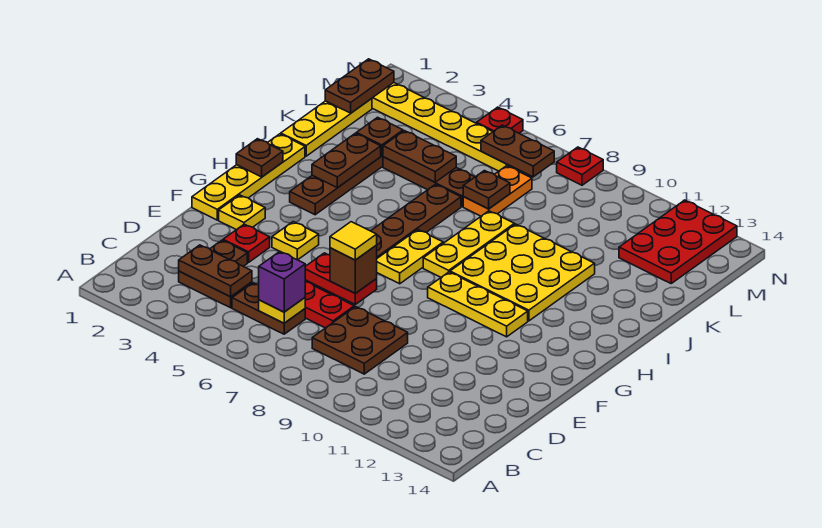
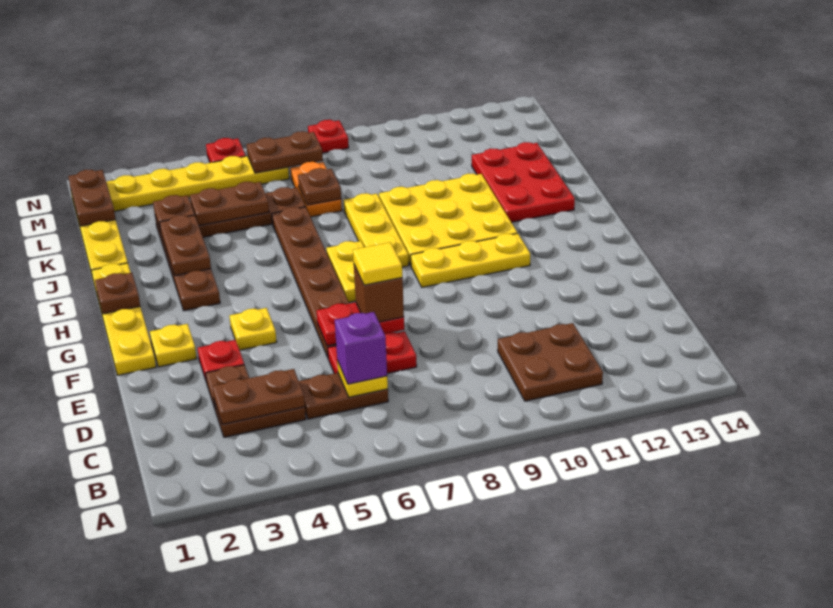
brown 2x2 plate [312,307,408,374] -> brown 2x2 plate moved to [498,323,603,401]
red 2x3 plate [619,200,737,283] -> red 2x3 plate moved to [472,142,575,222]

